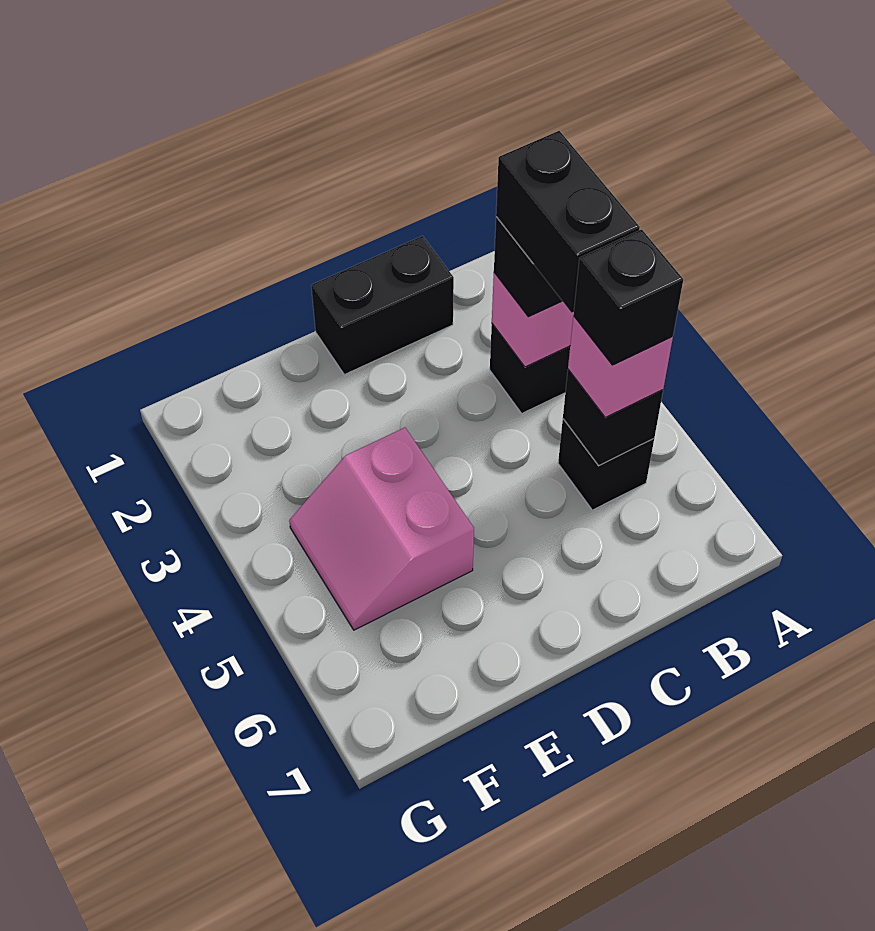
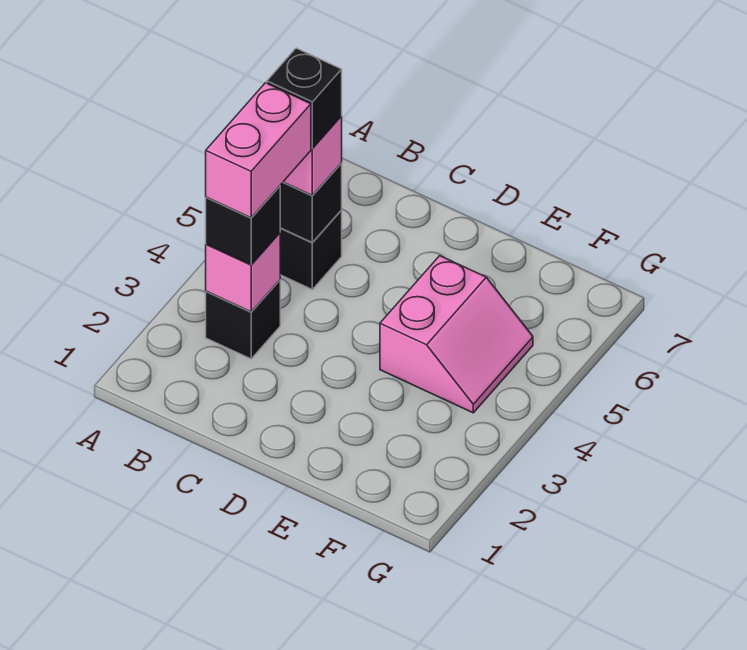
black 1x2 brick [496,131,640,313] -> pink 1x2 brick [206,83,311,218]
black 1x2 brick [311,236,454,375] -> none

